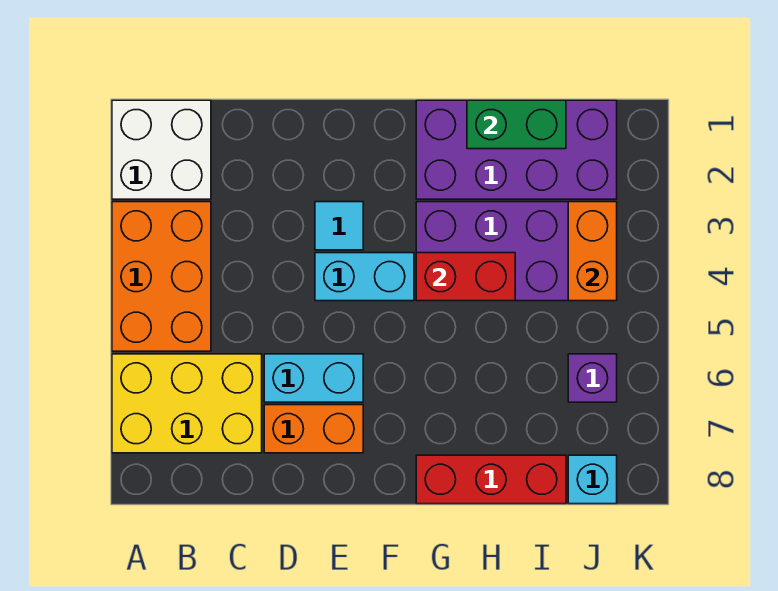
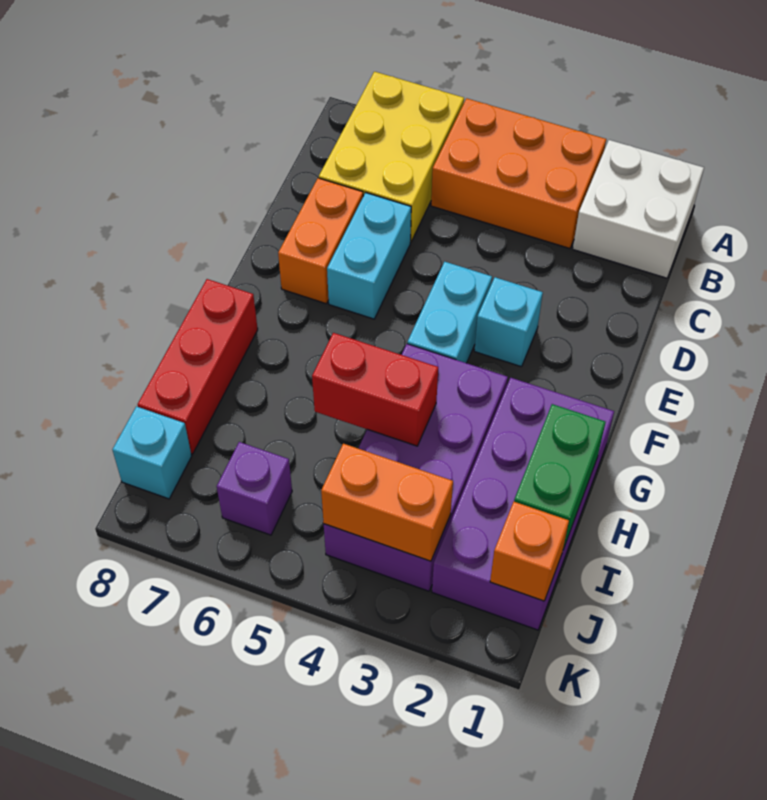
cyan 1x1 tile [315,202,363,250] -> cyan 1x1 brick [474,277,543,367]
red 1x2 brick [416,253,515,301] -> red 1x2 brick turned to [312,333,438,446]
none -> orange 1x1 brick [490,502,569,601]

